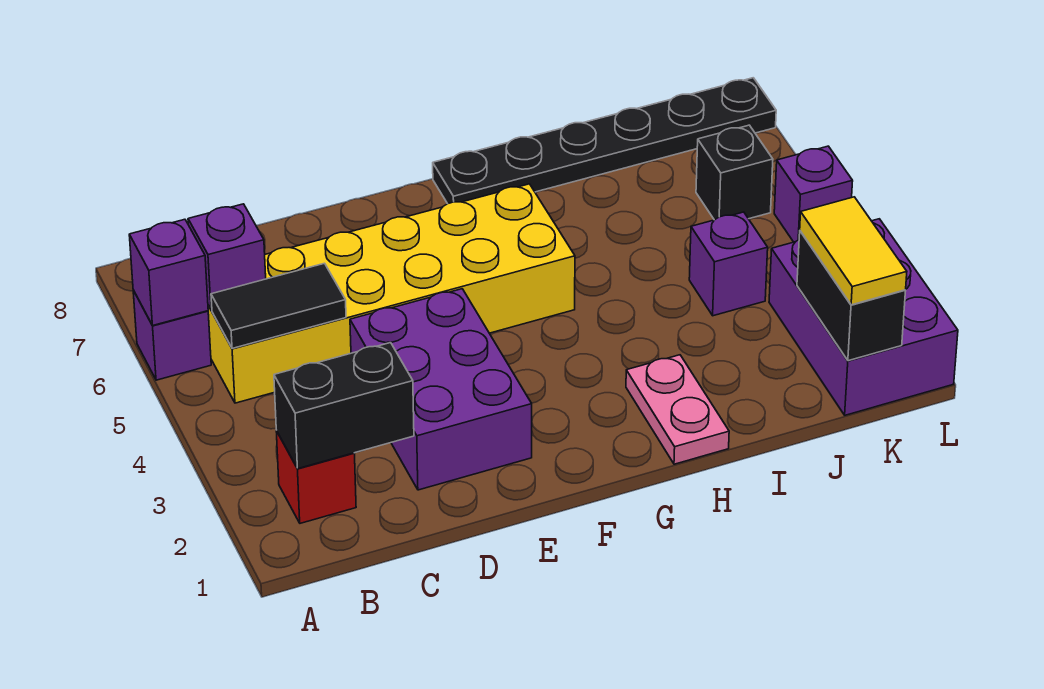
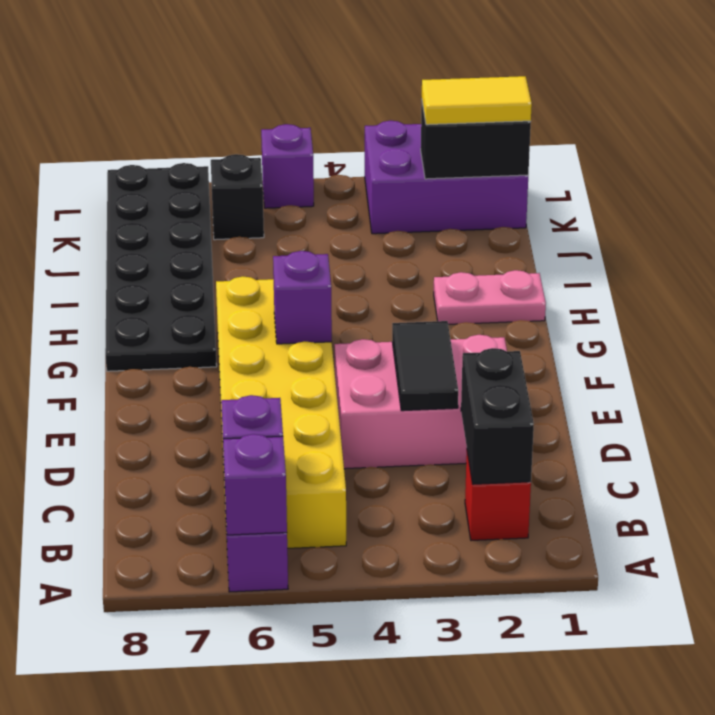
black 1x2 tile [211,263,346,348] -> black 1x2 tile moved to [392,321,458,411]
purple 2x3 brick [350,289,532,490] -> pink 2x3 brick [335,335,507,469]
black 1x6 plate [433,78,776,204] -> black 2x6 plate [105,163,217,371]
purple 1x1 brick [689,212,768,316] -> purple 1x1 brick moved to [273,251,332,344]

